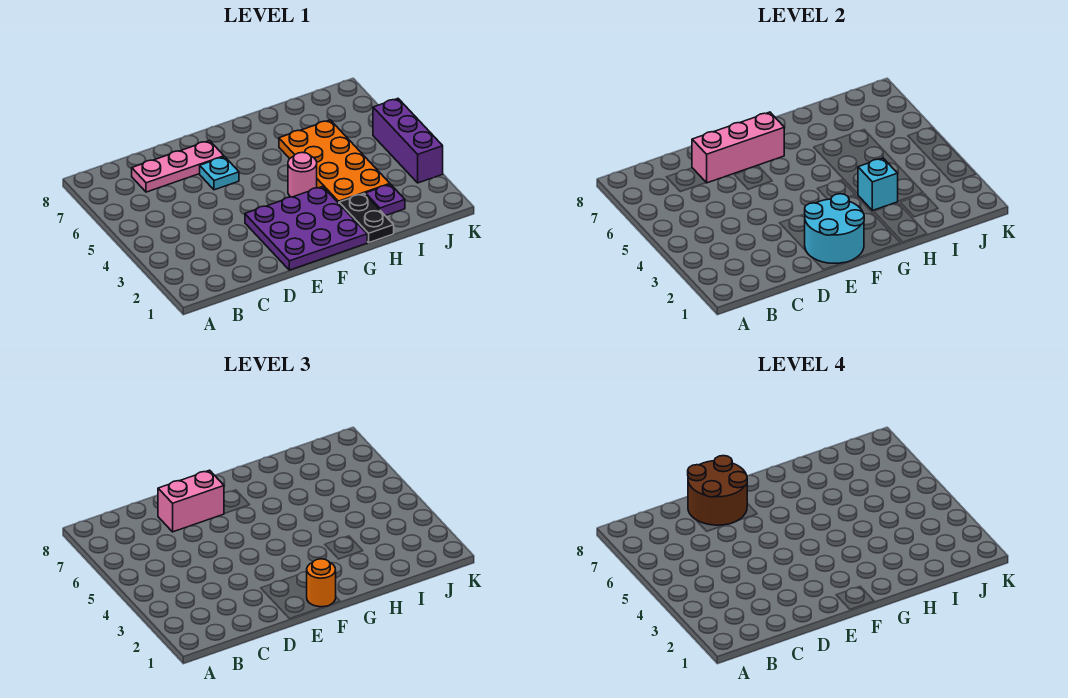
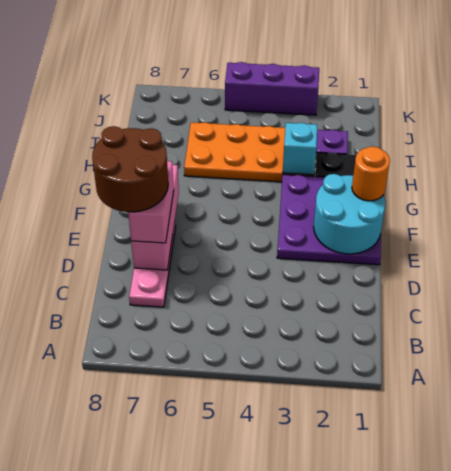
cyan 1x1 plate [200,157,239,190] -> none
pink 1x1 round brick [288,152,317,197] -> none

